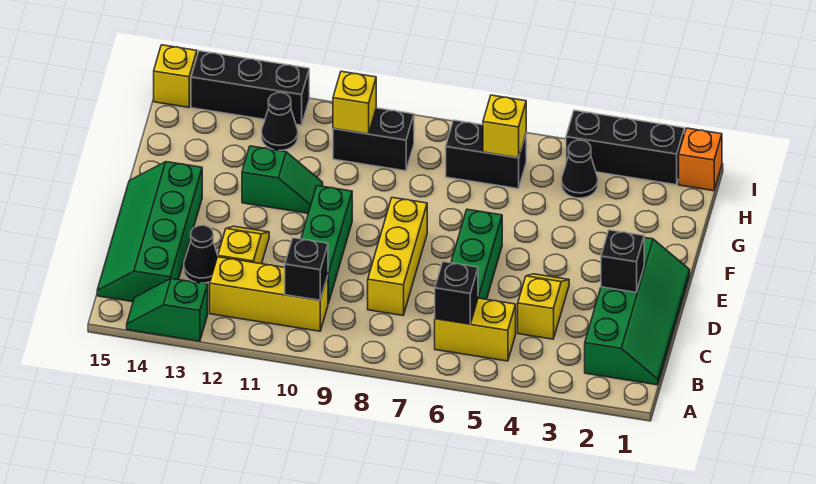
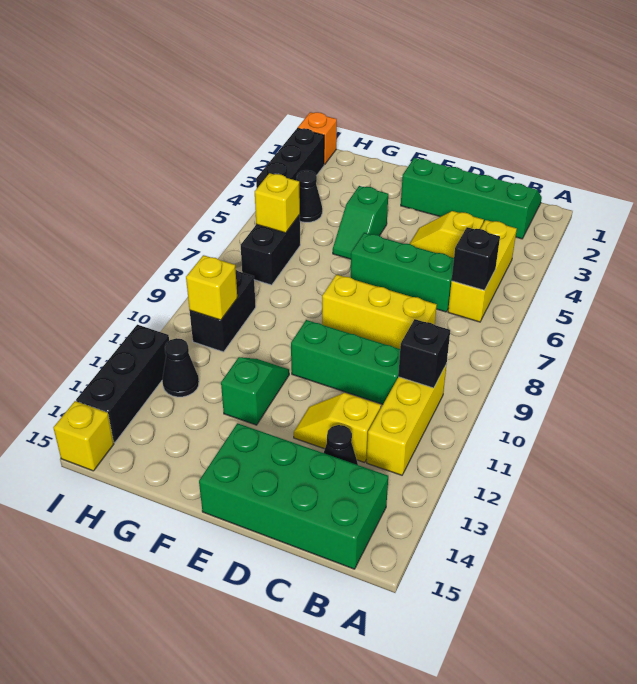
green 1x2 slope [127,279,208,341] -> green 1x2 slope moved to [333,186,388,259]
yellow 1x2 brick [435,298,516,361] -> yellow 1x3 brick [448,220,517,322]
green 2x4 slope [97,162,202,302] -> green 2x4 brick [199,423,388,569]
black 1x1 brick [601,230,644,292] -> none

